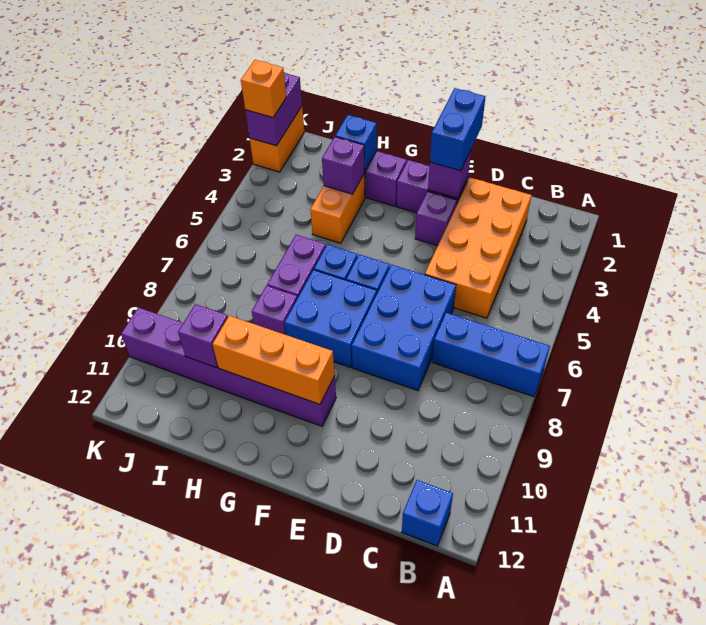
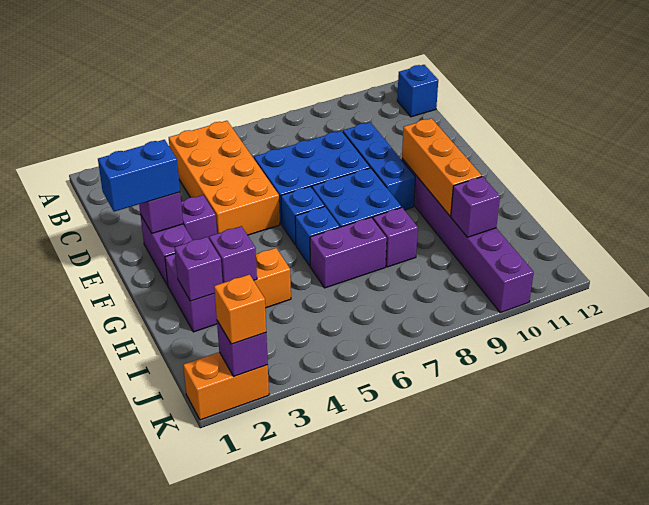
blue 1x3 brick [432,313,550,397] -> blue 1x3 brick moved to [343,122,415,210]
orange 2x4 brick [425,178,531,318] -> orange 2x4 brick turned to [169,121,280,235]
blue 1x1 brick [335,115,377,171] -> purple 1x1 brick [174,237,223,301]
purple 1x2 brick [245,72,302,146] -> purple 1x1 brick [217,321,268,376]

